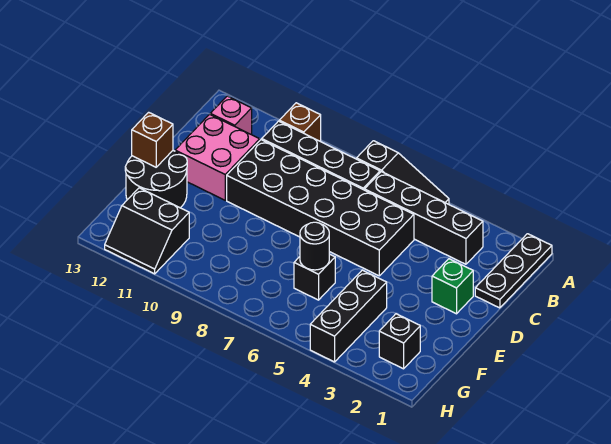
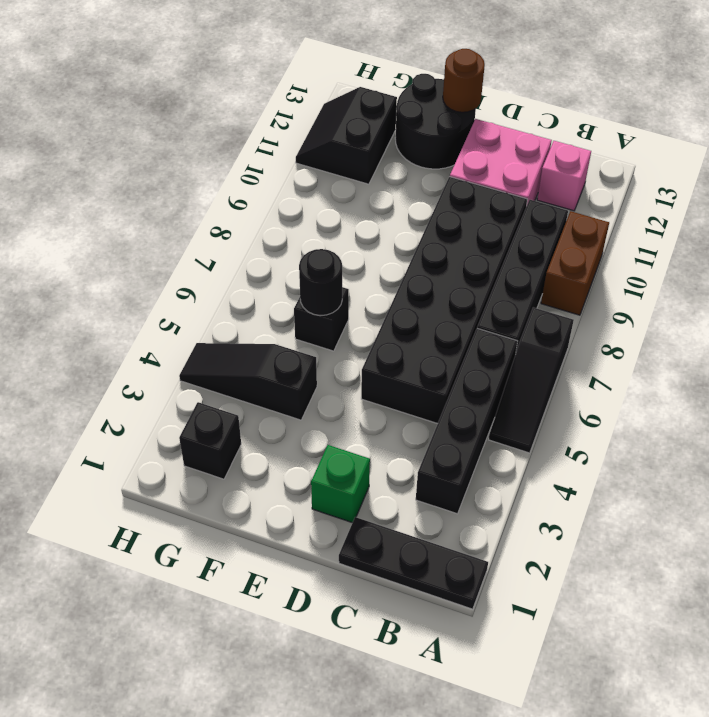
brown 1x1 brick [279,103,321,141] -> brown 1x2 brick [541,211,609,315]
brown 1x1 brick [132,112,173,167] -> brown 1x1 round brick [443,49,485,112]
black 1x3 brick [310,270,387,362] -> black 1x3 slope [179,343,317,420]

